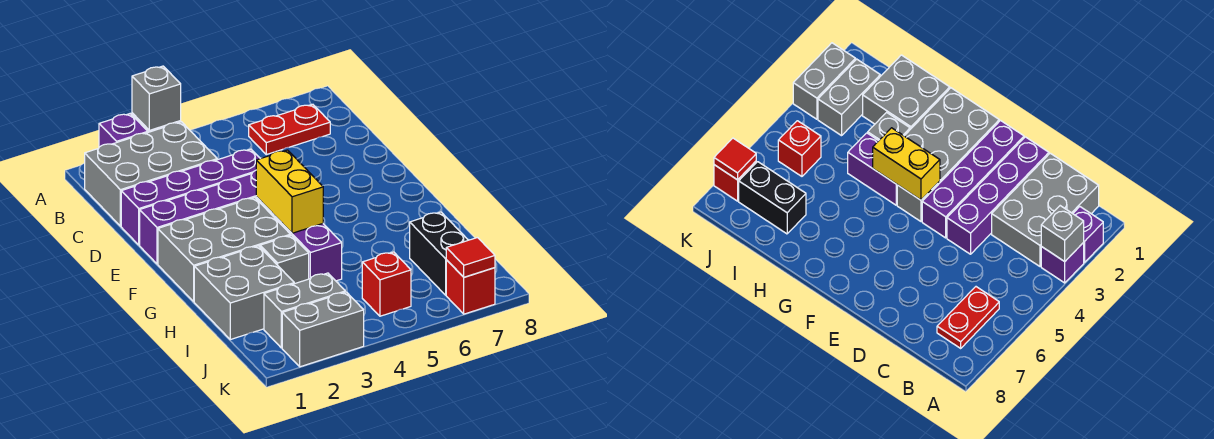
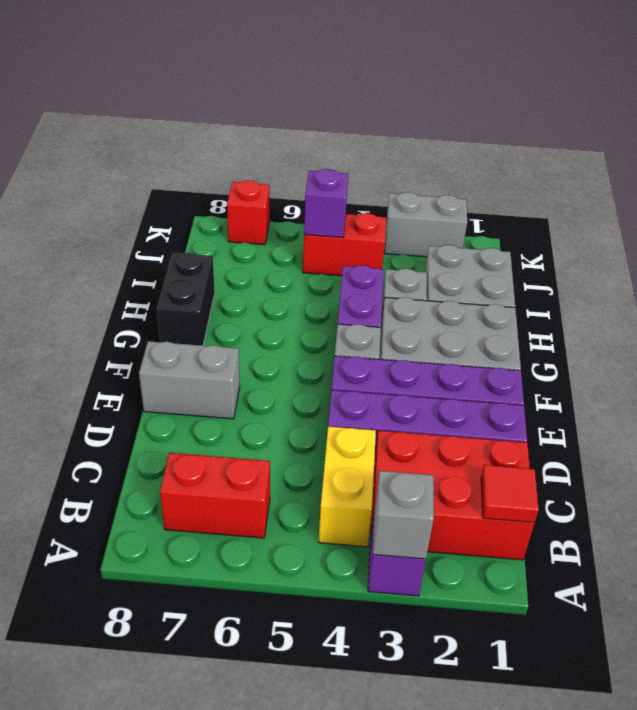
purple 1x1 brick [99,114,148,147] -> purple 1x1 brick moved to [304,169,348,238]
grey 2x3 brick [85,122,217,226] -> red 2x3 brick [370,431,535,560]
red 1x2 plate [249,104,330,154] -> red 1x2 brick [160,453,270,538]
yellow 1x2 brick [256,150,323,233] -> yellow 1x2 brick moved to [319,426,376,547]
black 1x2 brick [410,212,468,295] -> black 1x2 brick moved to [157,252,215,346]
grey 1x2 brick [264,273,345,348] -> grey 1x2 brick moved to [139,341,240,419]
red 1x1 brick [362,252,411,316] -> red 1x2 brick [303,213,386,276]
red 1x1 tile [446,238,495,277] -> red 1x1 tile moved to [481,465,539,523]

